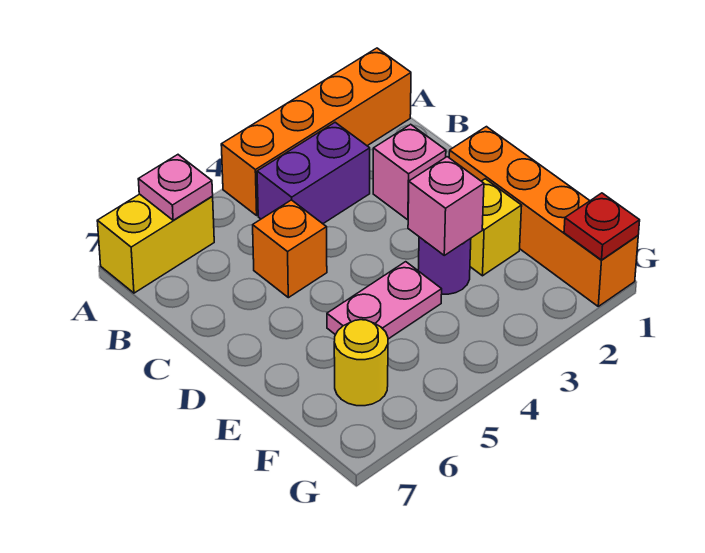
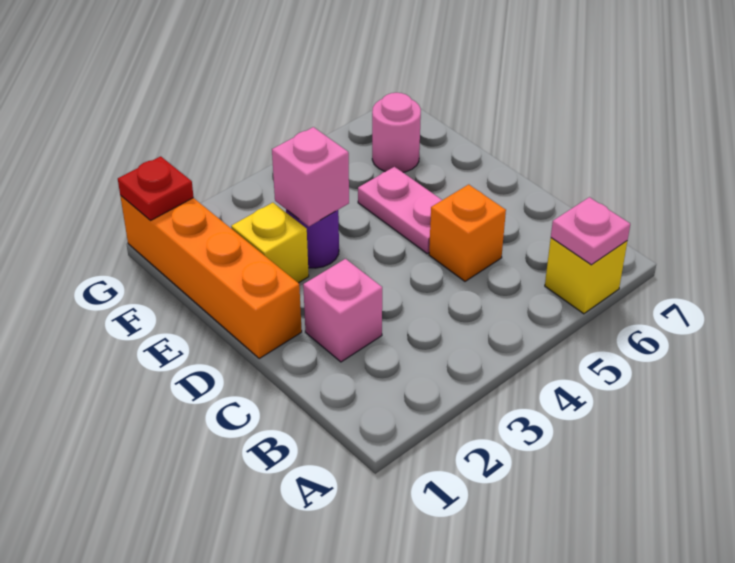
orange 1x4 brick [221,48,411,215] -> none
yellow 1x2 brick [97,194,214,293] -> yellow 1x1 brick [545,238,627,314]
purple 1x2 brick [257,122,370,224] -> none
pink 1x2 plate [327,262,442,339] -> pink 1x2 plate turned to [358,167,442,254]
yellow 1x1 round brick [334,320,388,406] -> pink 1x1 round brick [372,93,421,172]

